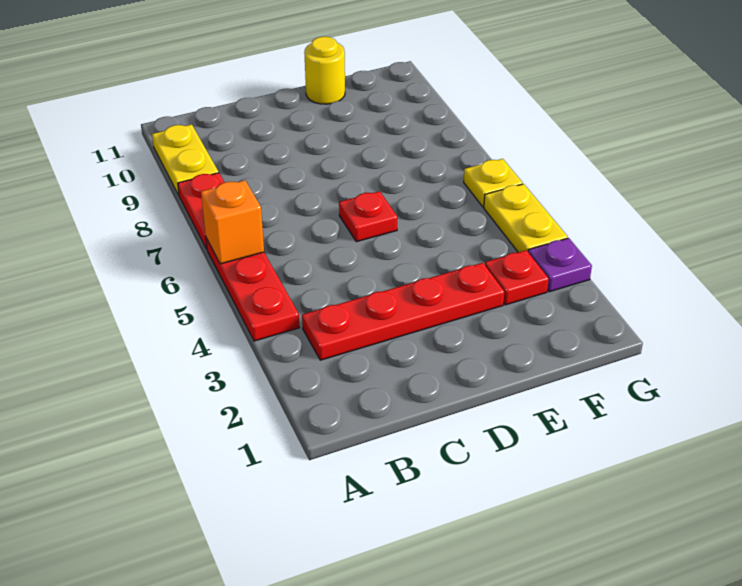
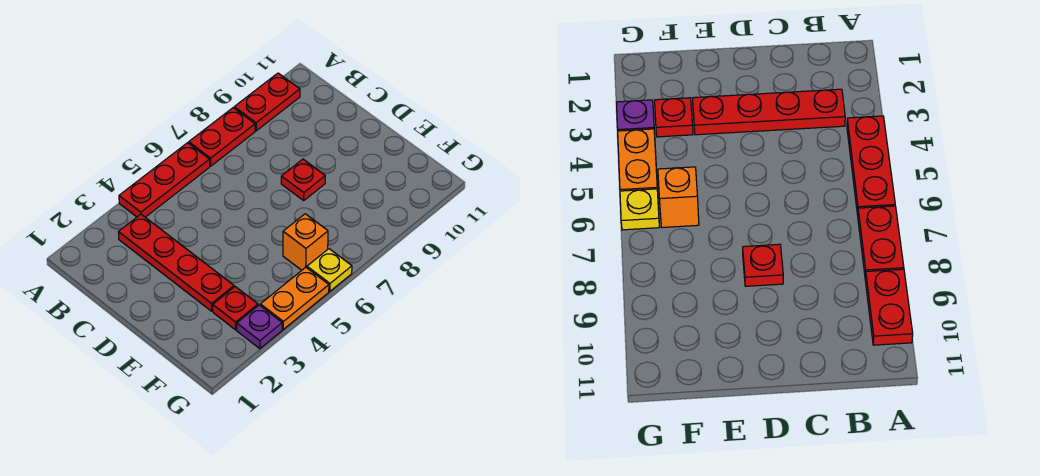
orange 1x1 brick [201,180,264,264] -> orange 1x1 brick moved to [283,214,328,270]
yellow 1x2 plate [152,124,219,195] -> red 1x2 plate [234,73,300,131]
red 1x1 plate [339,191,397,242] -> red 1x1 plate moved to [281,159,325,200]
yellow 1x1 round brick [304,37,345,104] -> none
yellow 1x2 plate [484,184,568,252] -> orange 1x2 plate [260,267,329,329]

